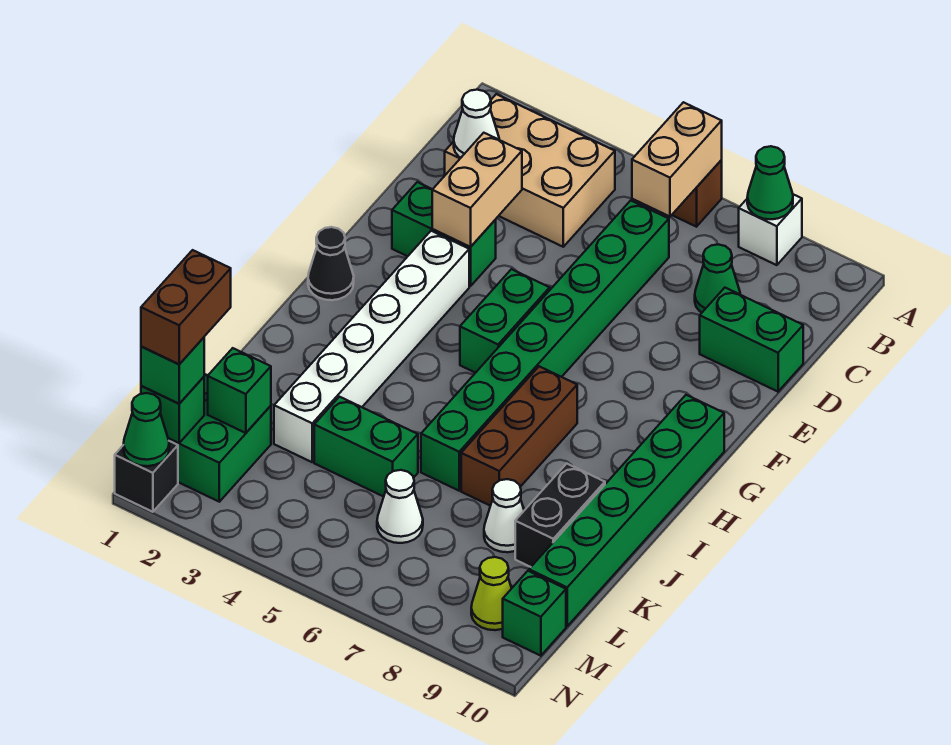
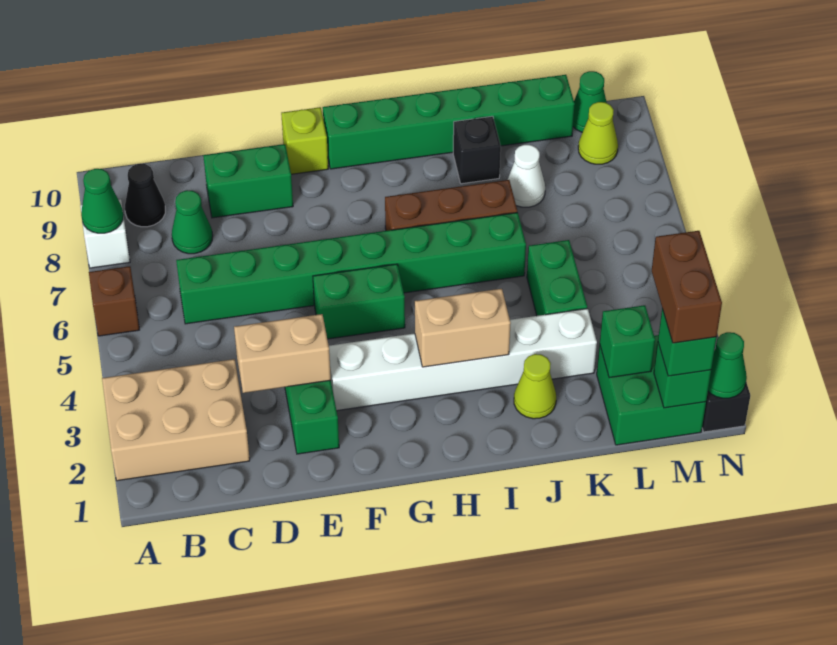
tan 1x2 brick [632,102,722,217] -> tan 1x2 brick moved to [415,289,511,367]
tan 2x3 brick [445,94,615,247] -> tan 2x3 brick turned to [102,359,250,481]
white 1x1 cone [454,90,499,158] -> none
green 1x2 brick [700,288,803,392] -> green 1x2 brick turned to [203,144,293,218]
none -> lime 1x1 brick [281,107,328,174]
black 1x1 cone [308,227,354,300] -> black 1x1 cone moved to [125,164,165,227]
none -> lime 1x1 cone [514,354,556,419]
black 1x2 brick [515,464,605,567] -> black 1x1 brick [453,116,501,184]
brown 1x2 brick [141,250,231,364] -> brown 1x2 brick turned to [652,231,722,343]
white 1x1 cone [377,470,423,543] -> none
green 1x1 brick [503,571,566,656] -> green 1x1 cone [573,71,607,132]

